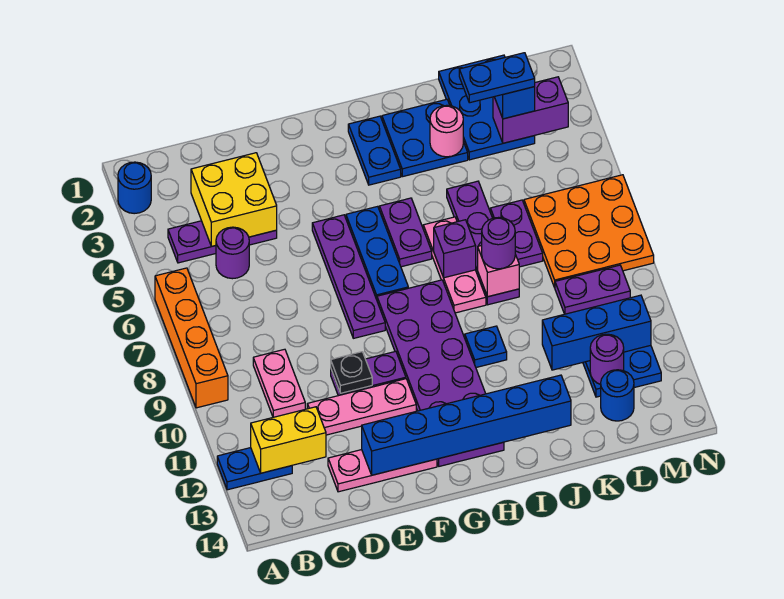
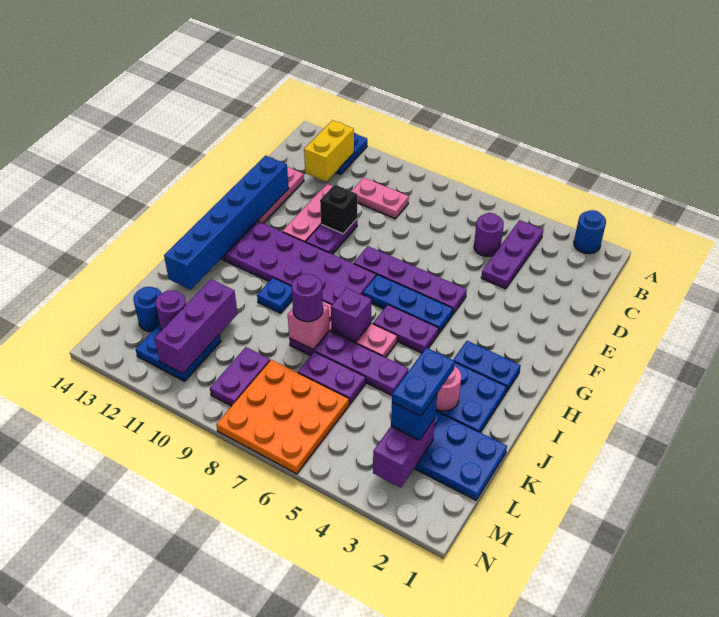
orange 1x4 brick [155,268,228,408] -> none
yellow 2x2 brick [191,153,277,246] -> none
black 1x1 plate [331,352,372,393] -> black 1x1 brick [320,184,357,234]
blue 1x3 brick [542,295,651,370] -> purple 1x3 brick [154,279,238,374]

